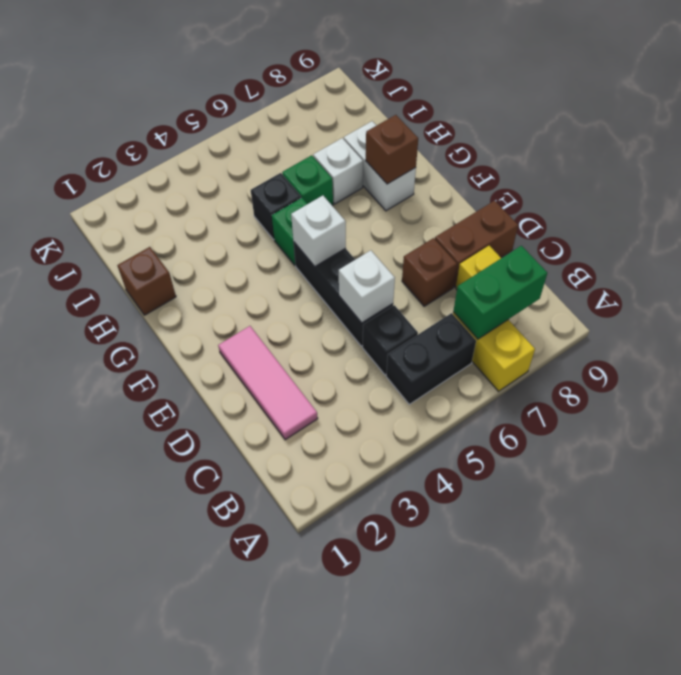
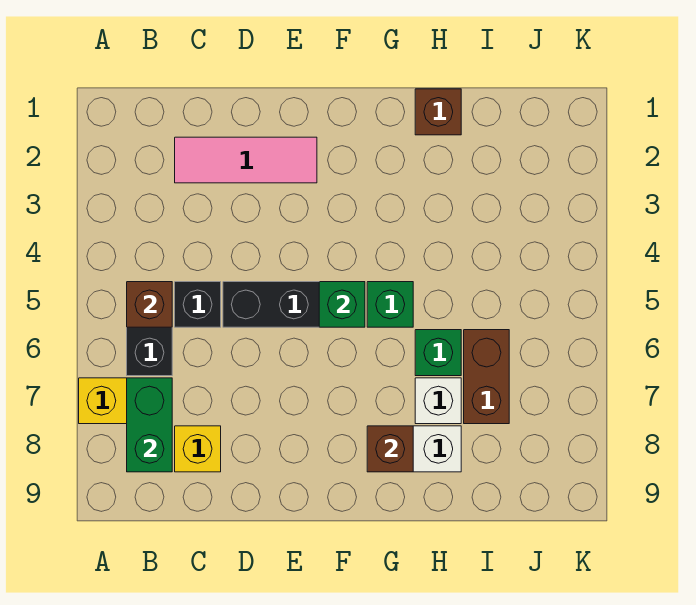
white 1x1 brick [339,250,395,323] -> none
brown 1x1 brick [402,238,457,306] -> brown 1x1 brick moved to [127,282,172,327]
brown 1x2 brick [435,201,518,287] -> brown 1x2 brick moved to [464,330,509,424]
white 1x1 brick [291,196,346,266] -> green 1x1 brick [319,282,365,327]
black 1x1 brick [251,173,301,239] -> none

